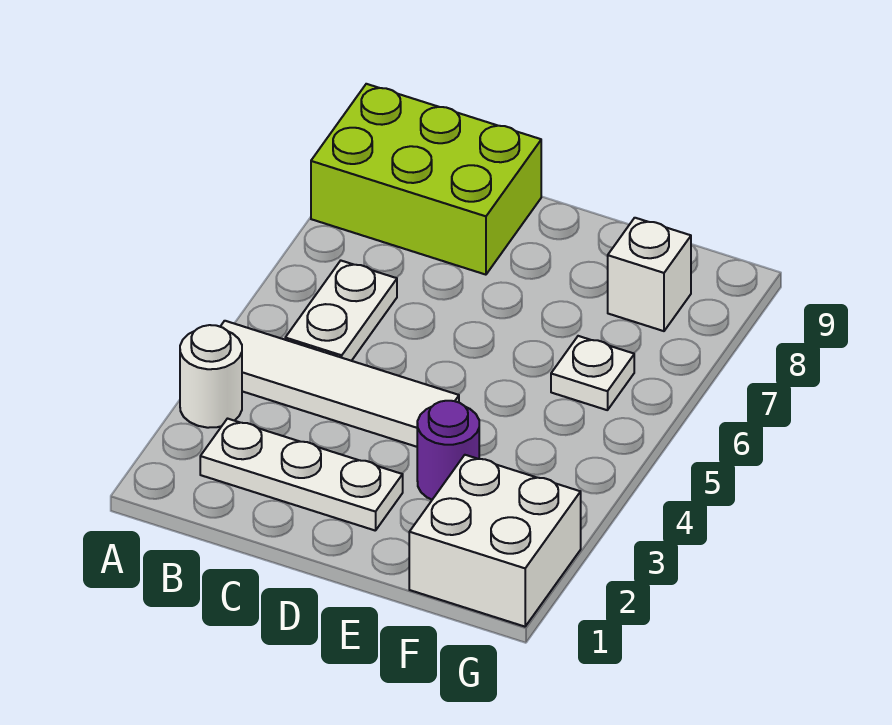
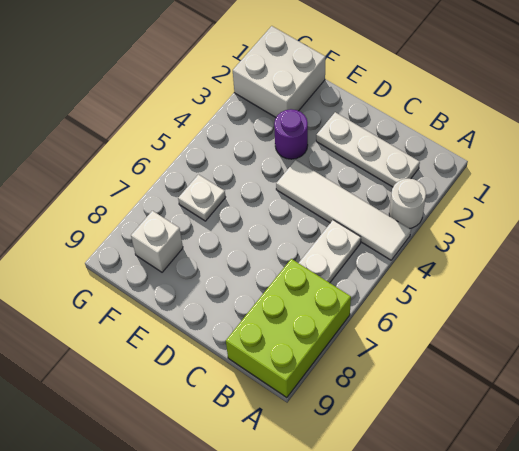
lime 2x3 brick [311,84,541,275] -> lime 2x3 brick turned to [226,259,351,398]

